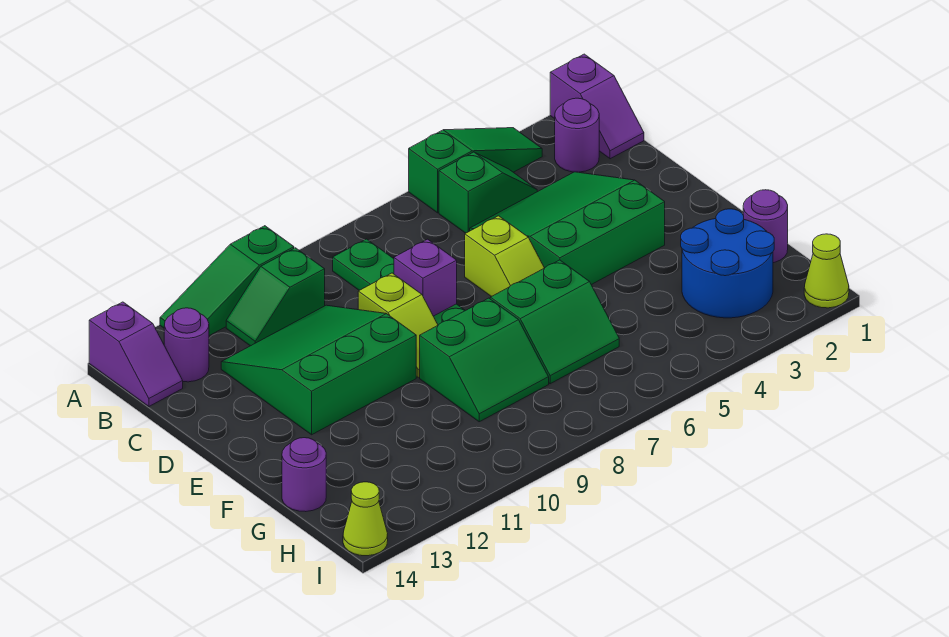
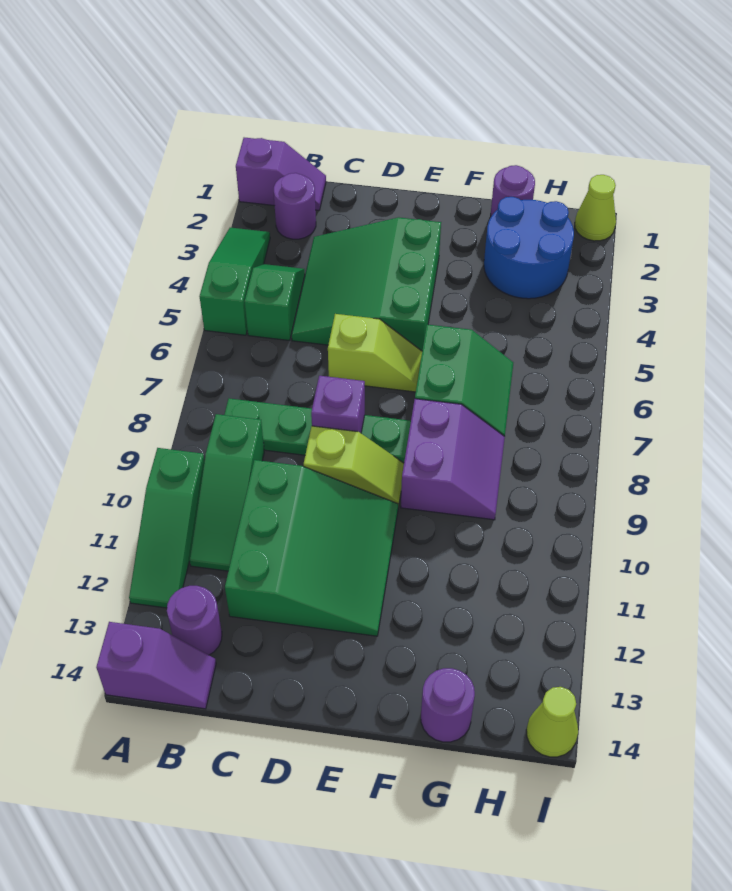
green 1x2 slope [226,248,325,346] -> green 1x3 slope [190,414,264,571]
green 3x3 slope [221,305,416,435] -> green 3x3 slope turned to [225,460,398,636]
green 2x2 slope [420,298,549,422] -> purple 2x2 slope [401,399,505,520]

